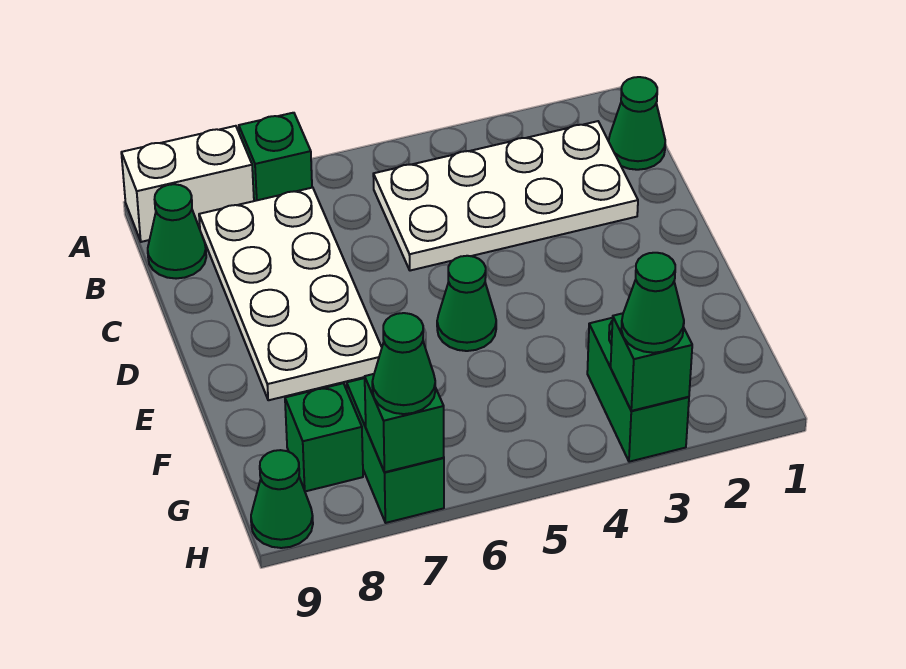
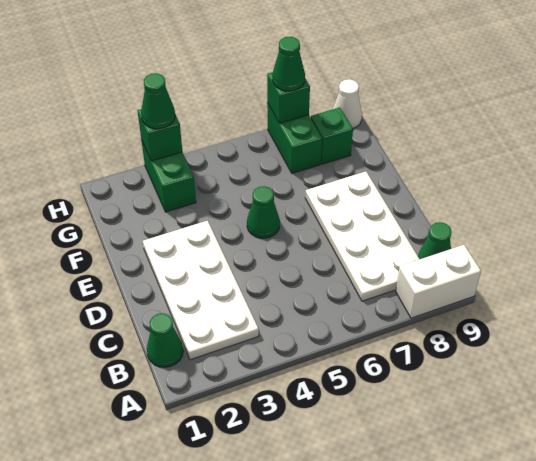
green 1x1 brick [239,113,312,201] -> none
white 2x4 plate [373,121,638,271] -> white 2x4 plate turned to [143,221,259,360]
green 1x1 cone [251,450,313,548] -> white 1x1 cone [333,79,362,128]

